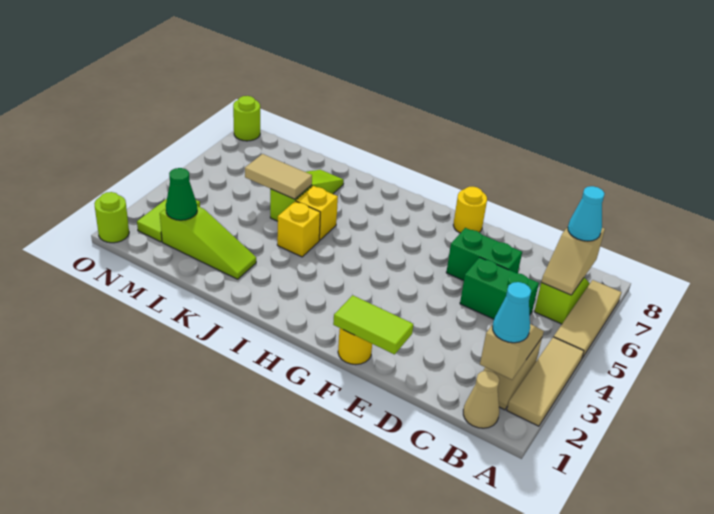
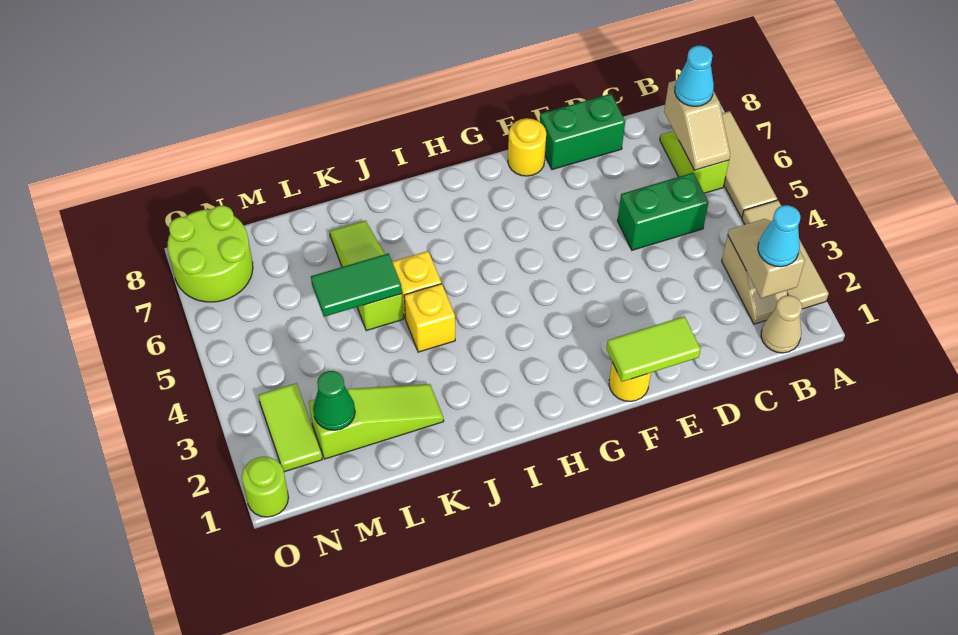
green 1x2 brick [446,228,522,281] -> green 1x2 brick moved to [540,94,625,170]
tan 1x2 tile [245,154,312,199] -> green 1x2 tile [311,253,402,317]
lime 1x1 round brick [233,96,260,141] -> lime 2x2 round brick [168,206,253,302]

